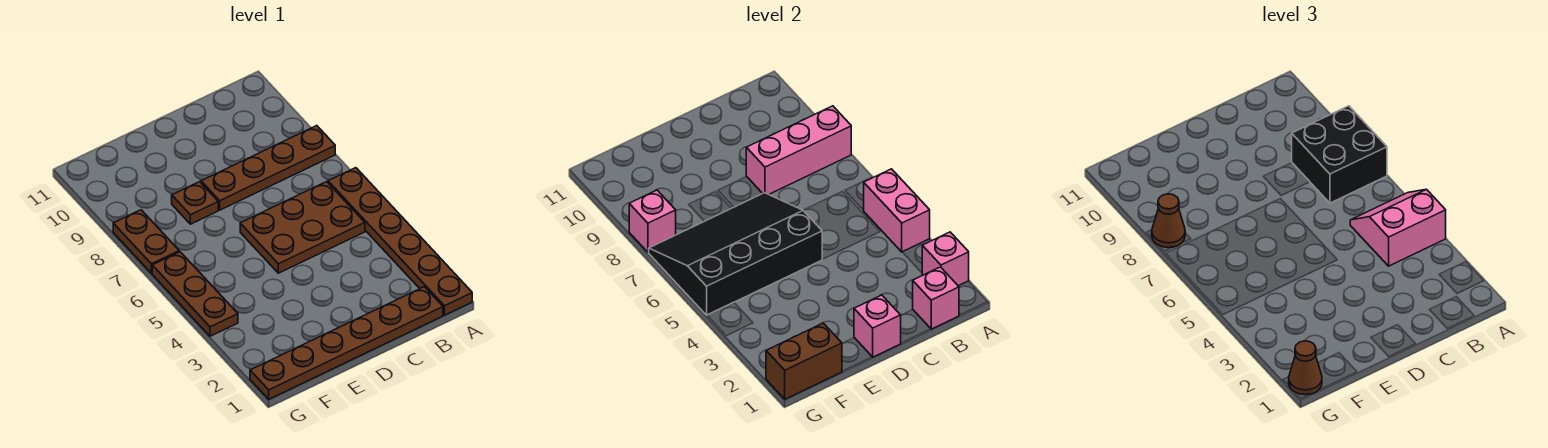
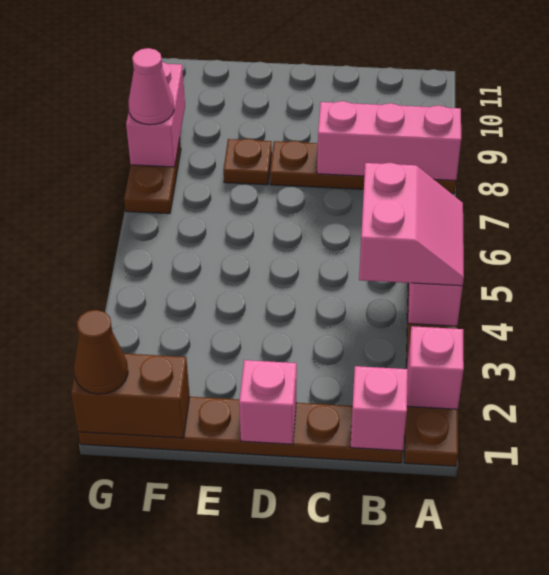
pink 2x2 slope [1350,189,1446,266] -> pink 2x2 slope turned to [359,163,464,286]
black 2x2 brick [1292,106,1387,203] -> none
brown 2x3 plate [240,182,365,273] -> none
black 3x4 slope [649,193,822,315] -> none
brown 1x3 plate [152,252,238,336] -> none
pink 1x1 brick [629,190,676,252] -> pink 1x2 brick [126,62,185,167]
brown 1x1 cone [1152,194,1185,248] -> pink 1x1 cone [128,48,174,125]

